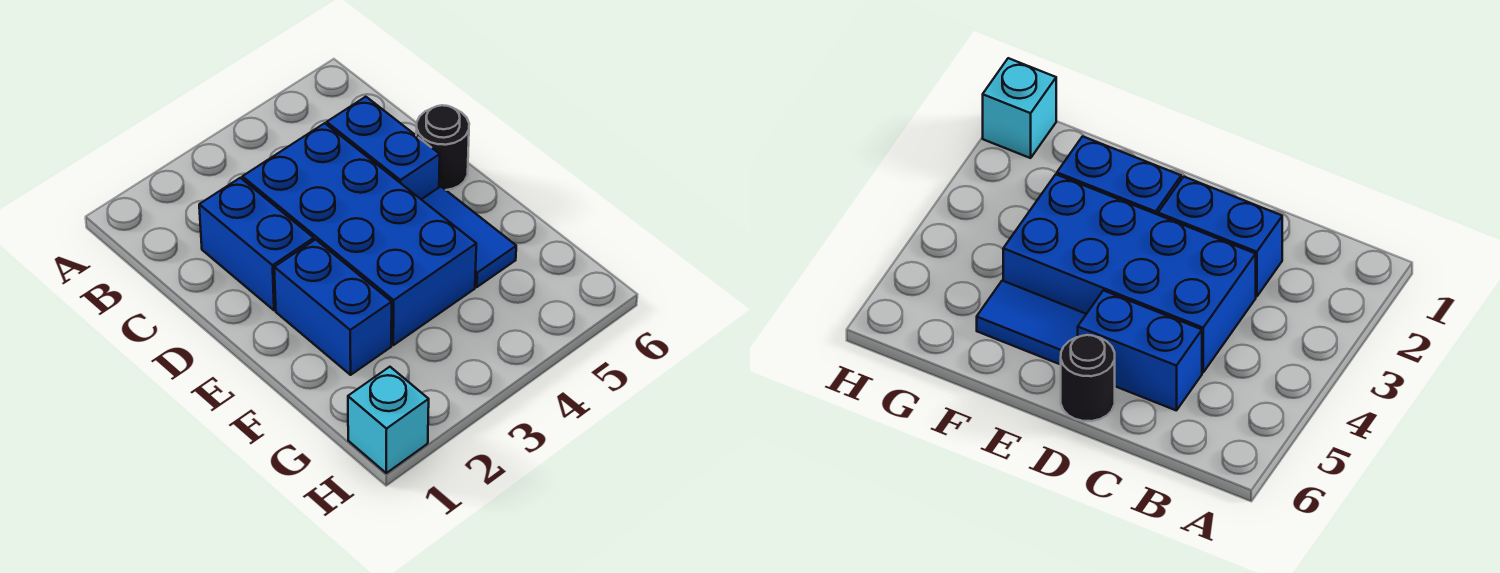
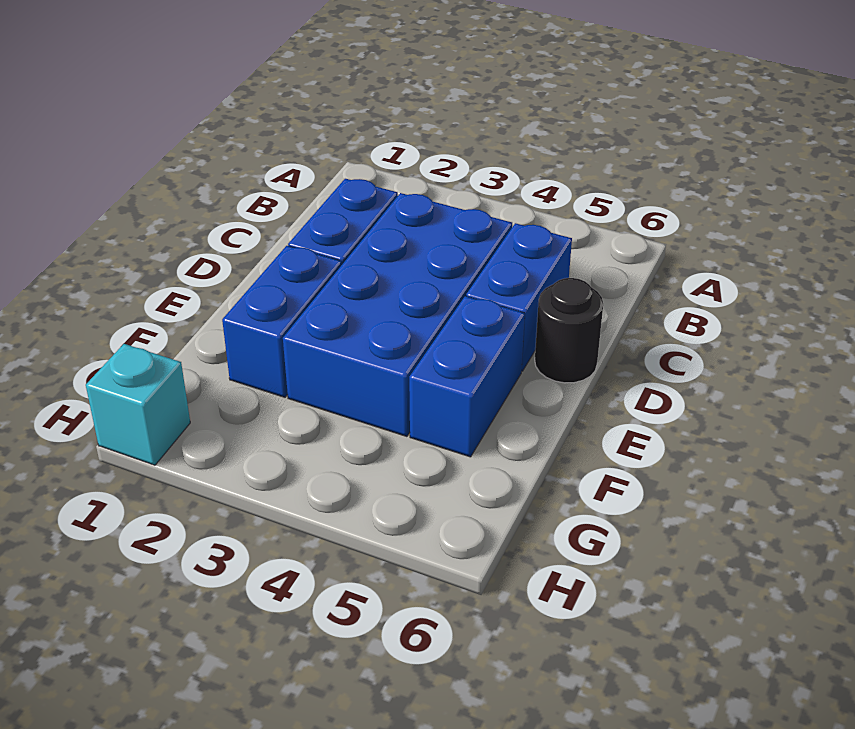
blue 1x2 tile [421,187,516,287] -> blue 1x2 brick [409,296,525,457]

